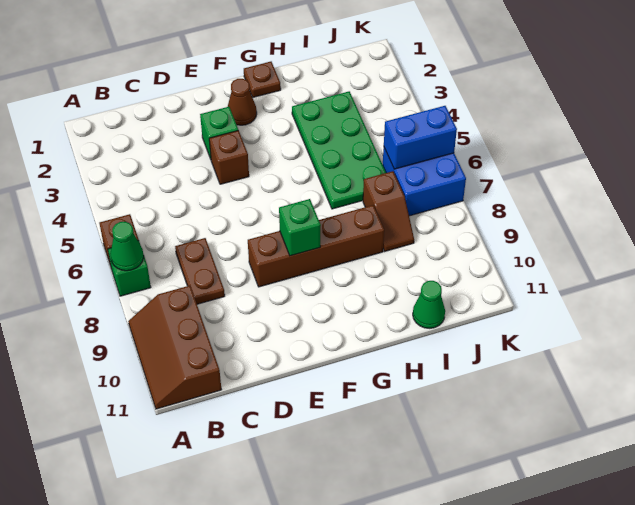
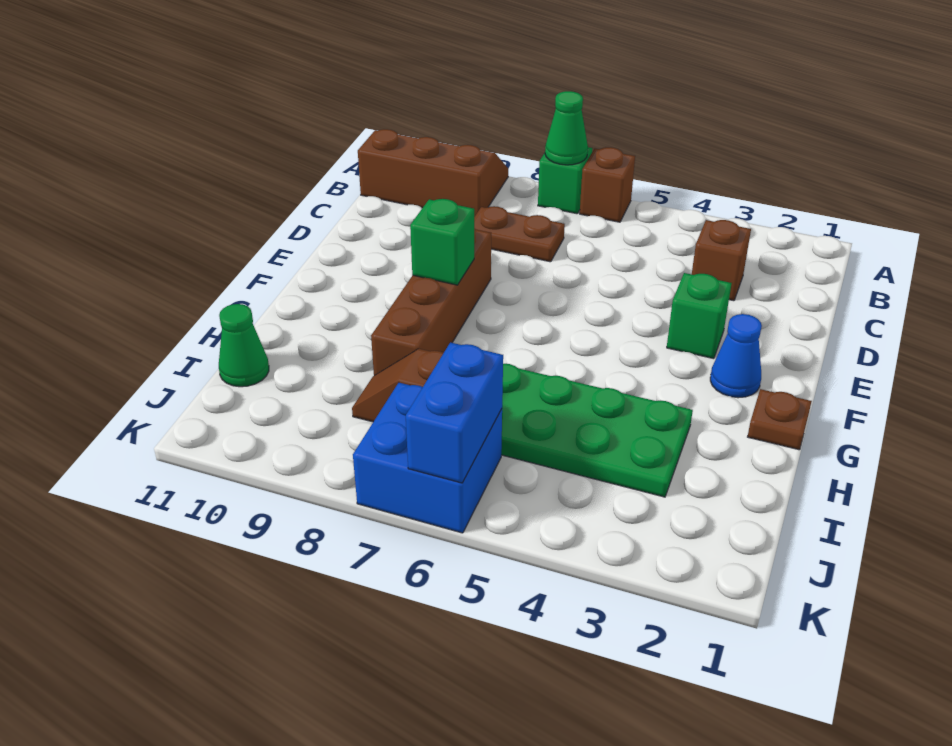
brown 1x1 brick [209,130,249,184] -> brown 1x1 brick moved to [692,220,751,301]
brown 1x1 cone [228,79,257,125] -> blue 1x1 cone [710,314,762,398]

